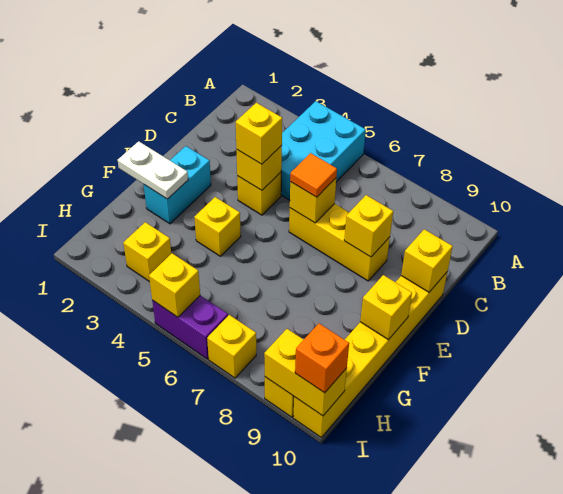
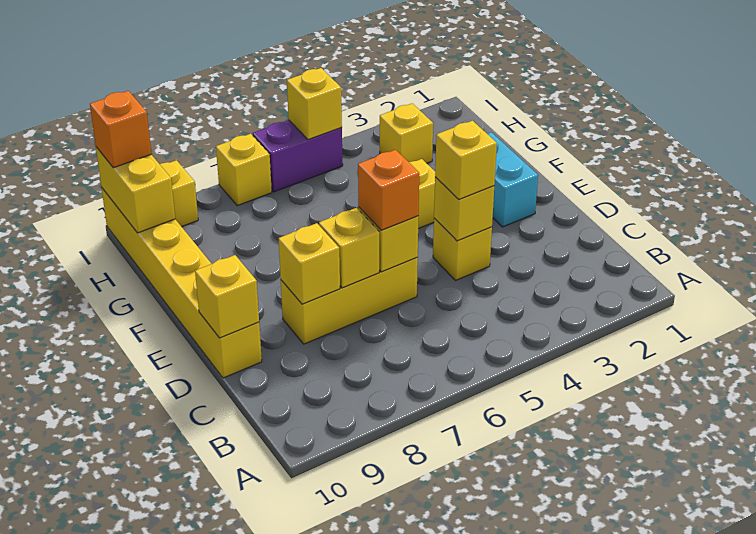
cyan 2x3 brick [281,101,366,200] -> none
orange 1x1 tile [290,153,337,197] -> orange 1x1 brick [358,150,419,230]
white 1x2 plate [118,141,188,199] -> none
yellow 1x1 brick [360,275,412,340] -> yellow 1x1 brick moved to [319,208,379,288]
yellow 1x2 brick [264,329,347,416] -> yellow 1x2 brick turned to [96,147,175,233]

